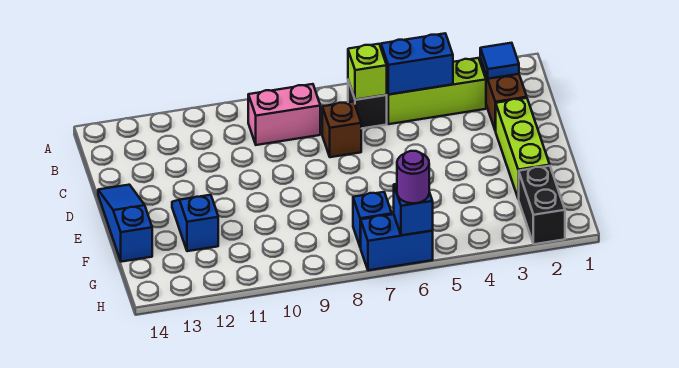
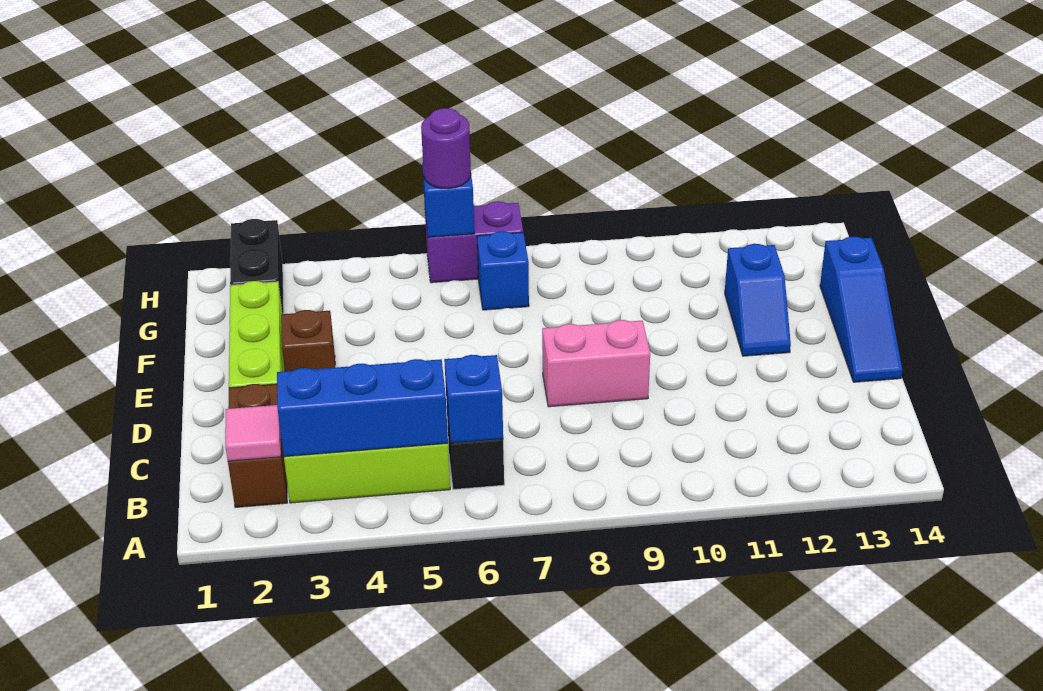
blue 1x1 tile [480,43,519,79] -> pink 1x1 tile [225,405,281,461]
blue 1x2 brick [381,33,453,94] -> blue 1x3 brick [277,359,448,457]
lime 1x1 brick [348,44,387,100] -> blue 1x1 brick [444,355,503,443]
pink 1x2 brick [248,84,320,145] -> pink 1x2 brick moved to [542,320,650,407]
brown 1x1 brick [322,101,361,157] -> brown 1x1 brick moved to [281,310,335,371]
blue 1x2 brick [360,214,433,270] -> purple 1x2 brick [425,201,523,283]

